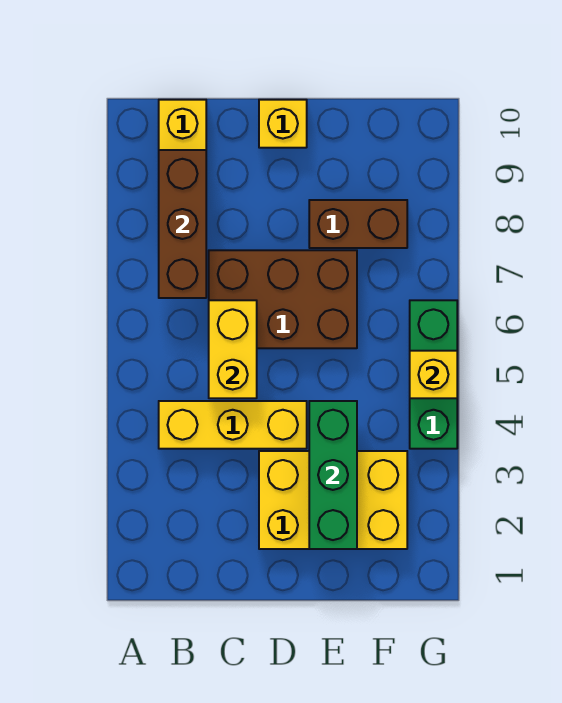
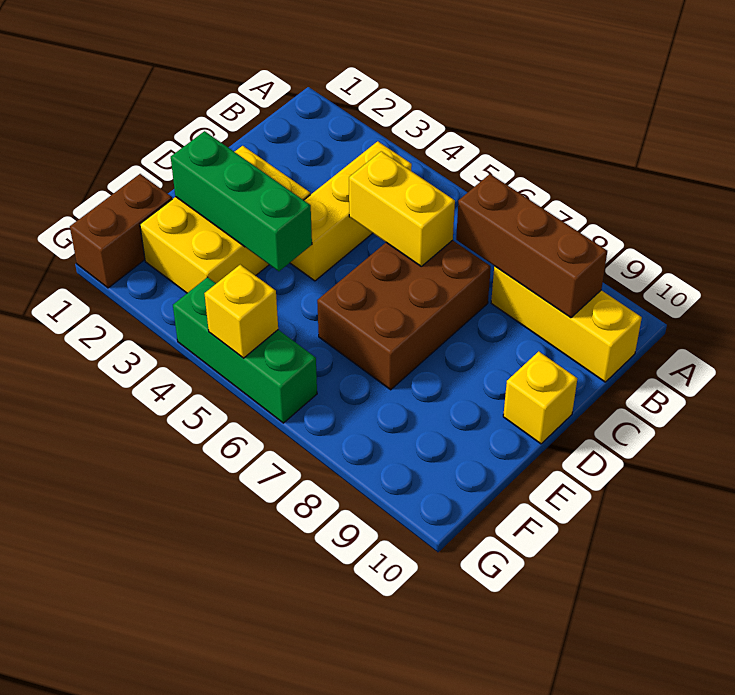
brown 1x2 brick [309,200,407,248] -> brown 1x2 brick moved to [70,174,172,288]

